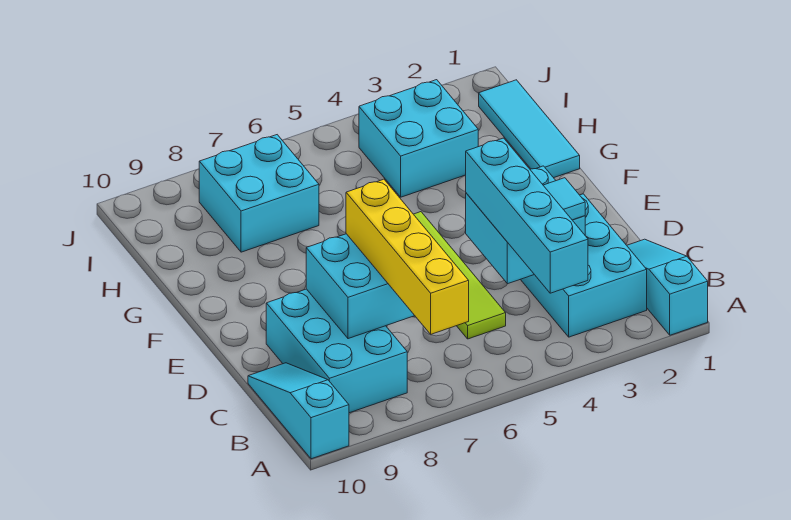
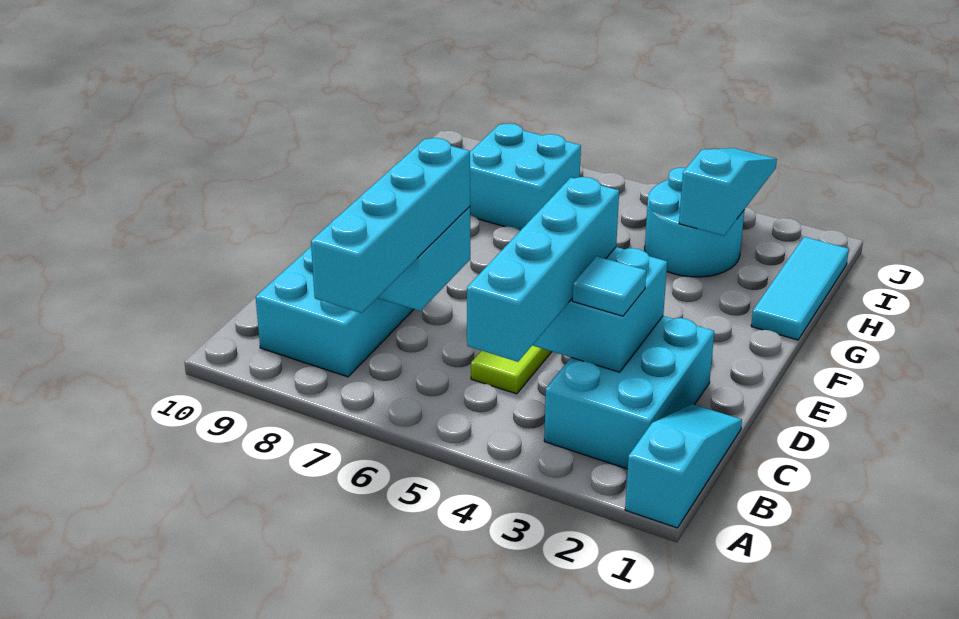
yellow 1x4 brick [346,179,469,334] -> cyan 1x4 brick [311,138,470,313]
cyan 1x3 slope [248,363,349,459] -> cyan 1x3 slope moved to [679,148,777,236]
cyan 2x2 brick [359,80,478,197] -> cyan 2x2 round brick [645,168,745,277]

